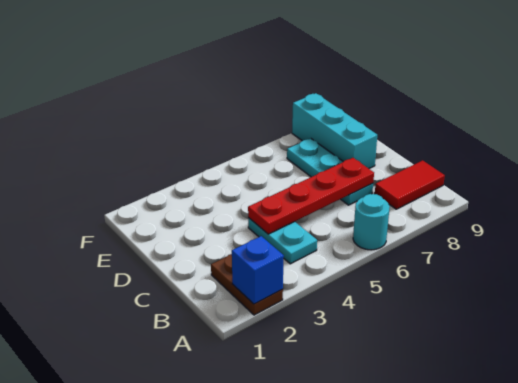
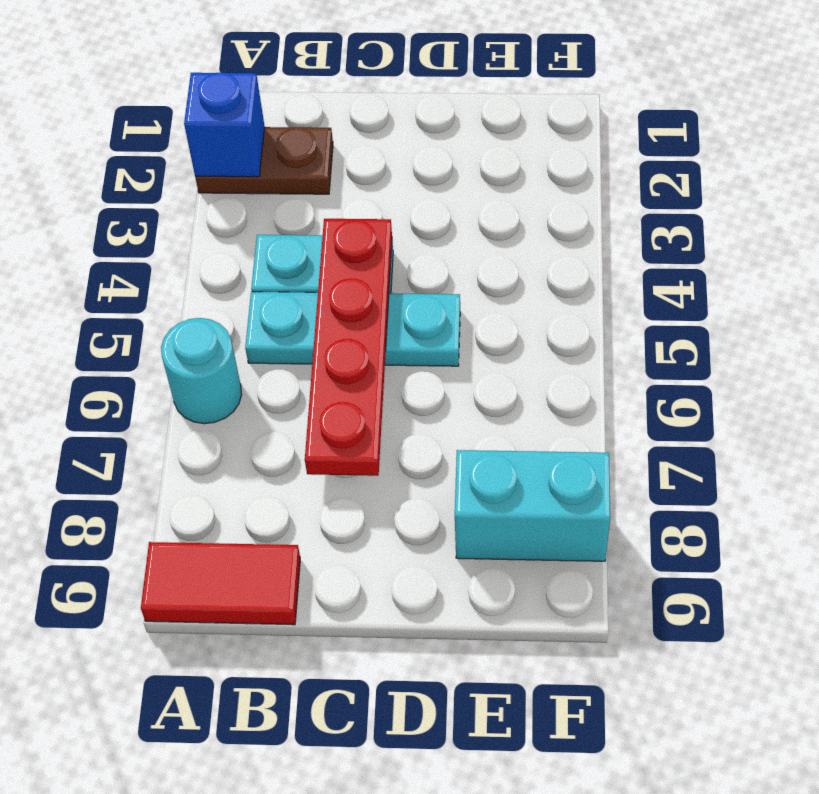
red 1x2 tile [375,160,445,209] -> red 1x2 tile turned to [141,542,300,625]
cyan 1x3 plate [287,138,373,205] -> cyan 1x3 plate moved to [245,292,460,366]
cyan 1x3 brick [292,93,377,169] -> cyan 1x2 brick [455,450,610,561]

